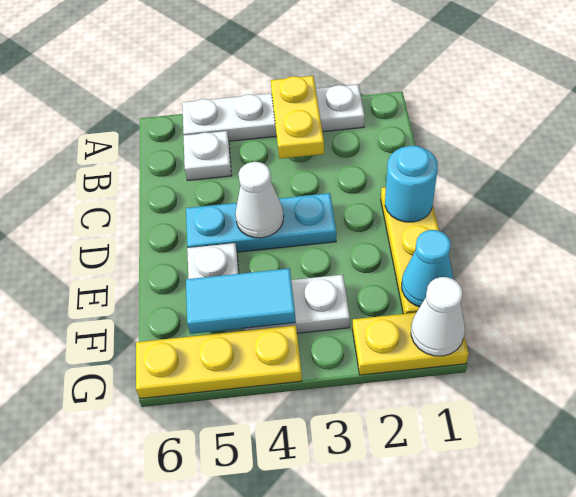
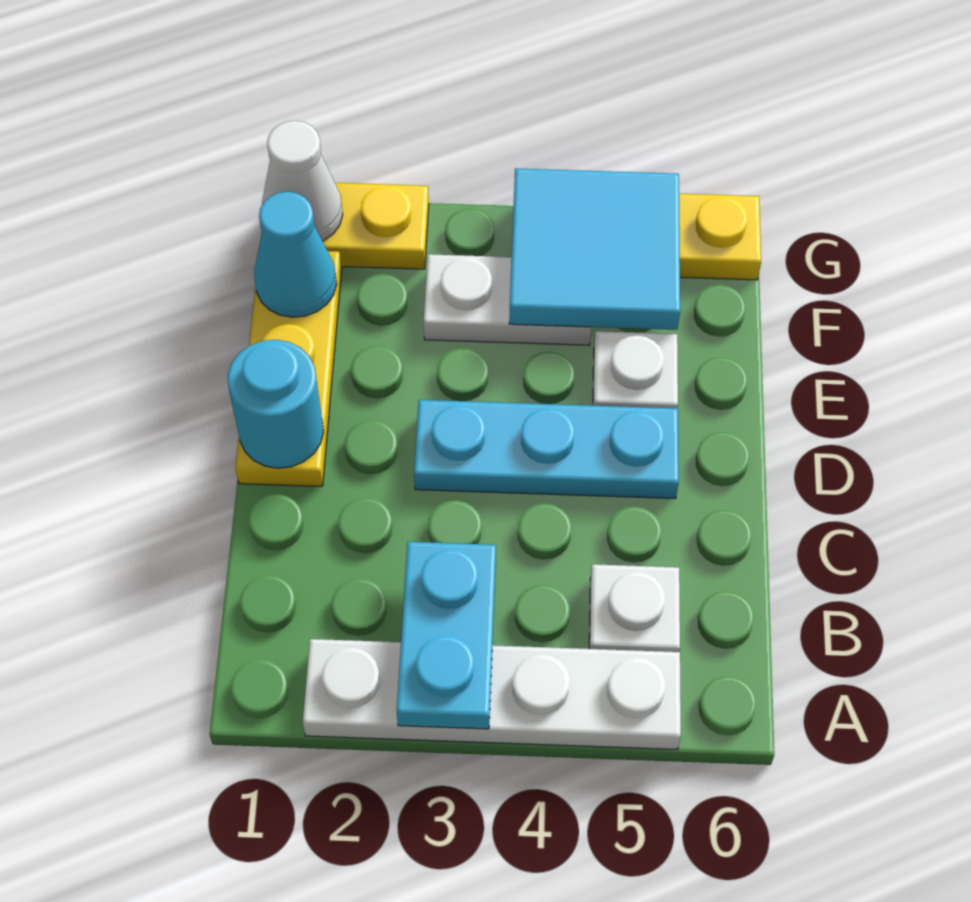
yellow 1x2 plate [271,76,324,159] -> cyan 1x2 plate [397,542,496,729]
white 1x1 cone [235,162,284,238] -> none
cyan 1x2 tile [186,268,296,334] -> cyan 2x2 tile [509,168,680,330]

